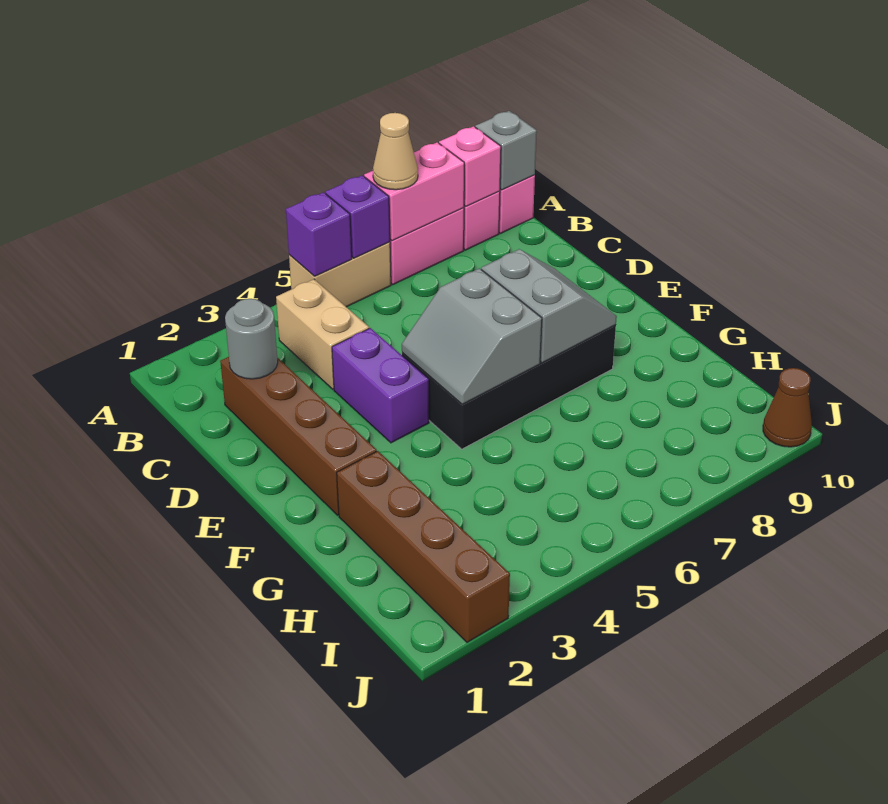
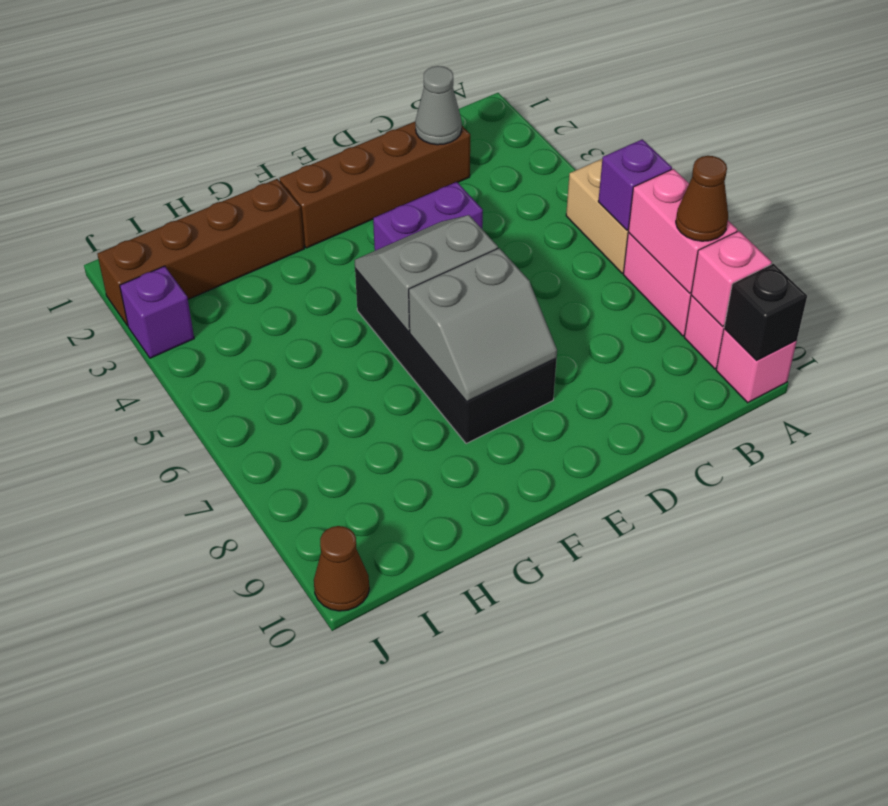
purple 1x1 brick [286,192,352,276] -> purple 1x1 brick moved to [120,266,194,358]
tan 1x1 cone [373,113,418,190] -> none
none -> brown 1x1 cone [676,156,728,241]
grey 1x1 brick [475,111,537,190] -> black 1x1 brick [724,264,807,360]
tan 1x2 brick [276,279,369,389] -> none
grey 1x1 round brick [225,299,278,379] -> grey 1x1 cone [415,66,462,145]

